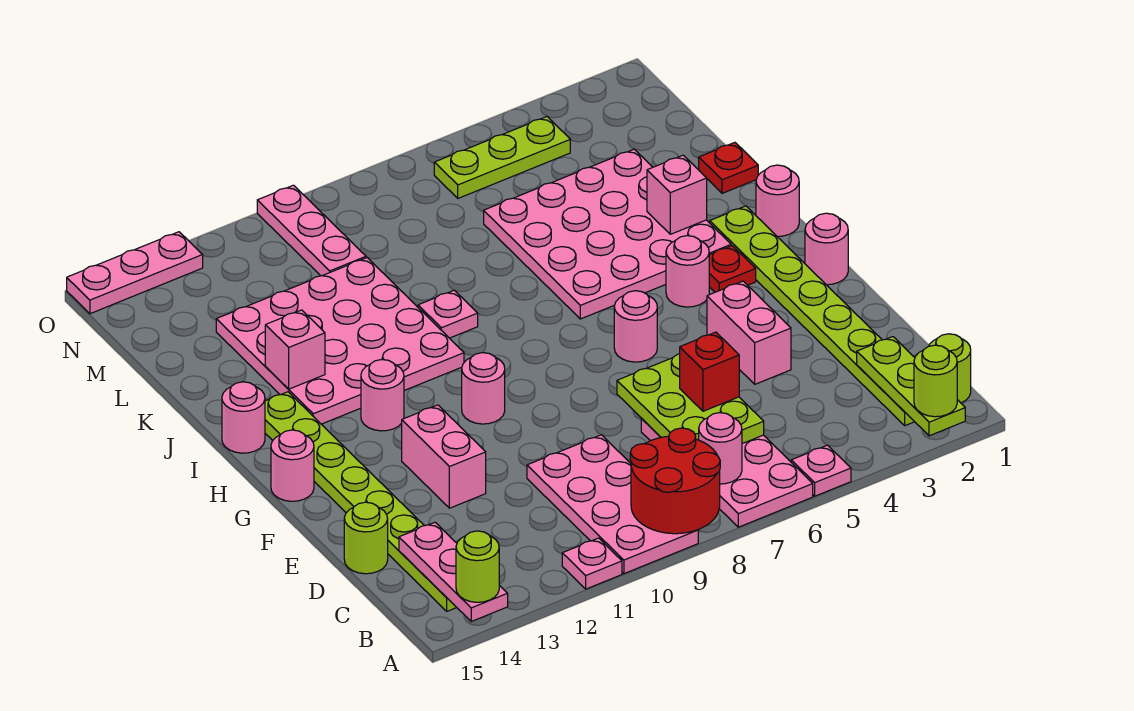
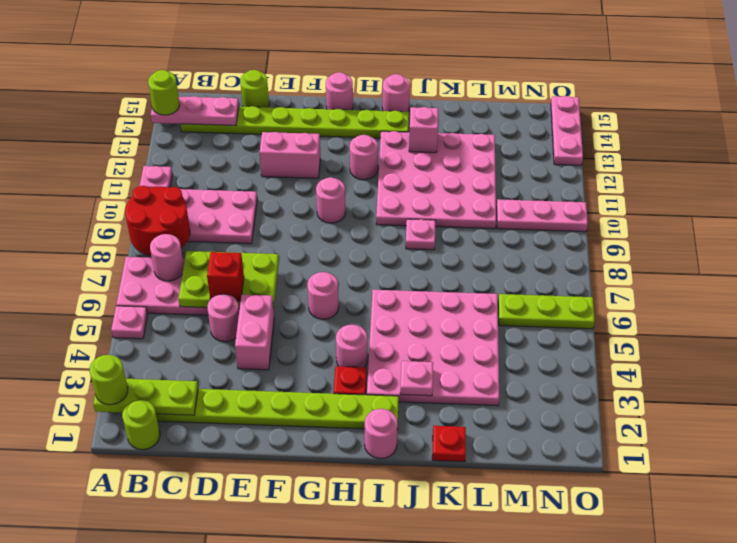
pink 1x2 brick [707,281,791,384] -> pink 1x2 brick turned to [235,295,274,370]
pink 1x1 round brick [805,213,848,285] -> pink 1x1 round brick moved to [207,294,239,342]
pink 1x1 brick [647,155,707,234] -> pink 1x1 plate [400,361,433,396]
lime 1x3 plate [434,117,570,198] -> lime 1x3 plate turned to [498,294,595,329]

